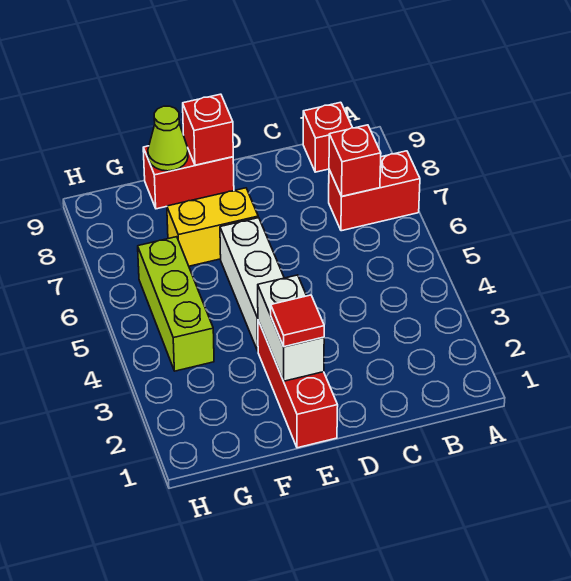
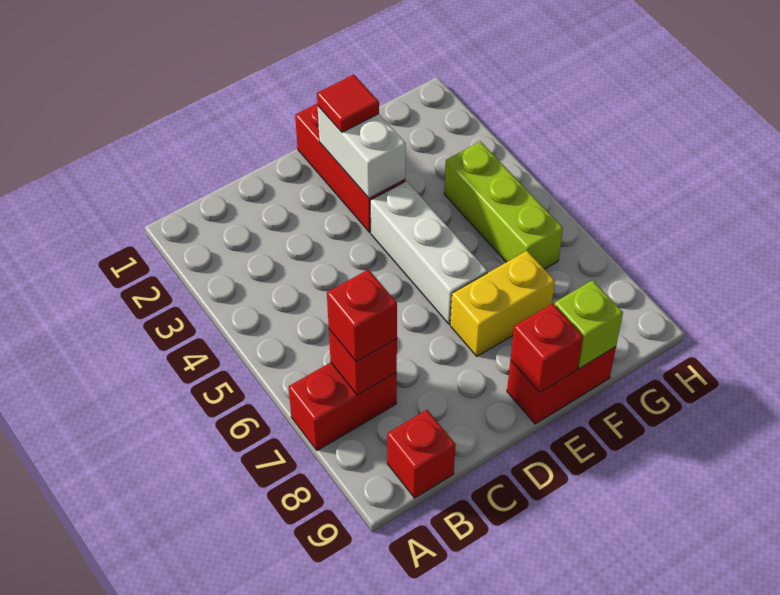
none -> red 1x1 brick [327,270,397,362]
lime 1x1 cone [148,106,188,171] -> lime 1x1 brick [554,280,623,368]

